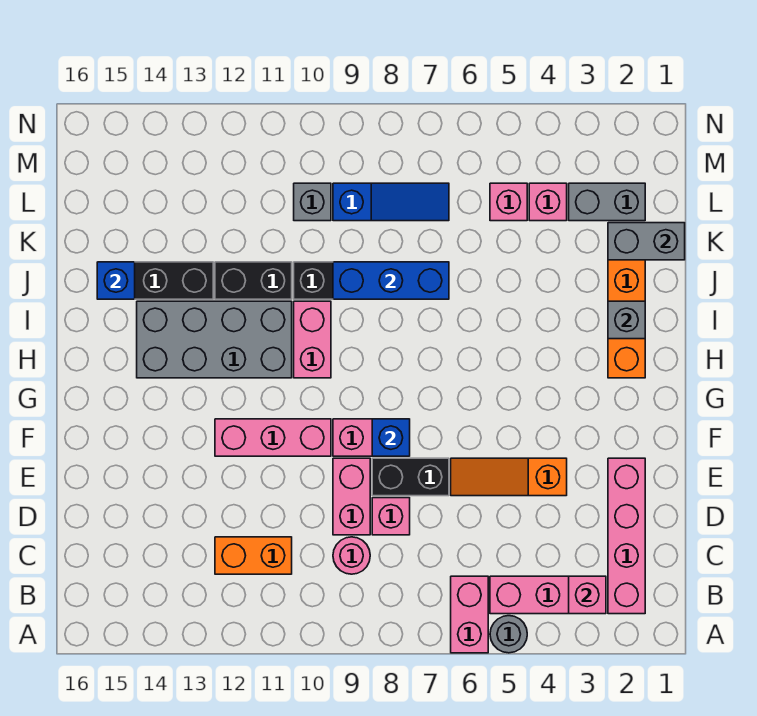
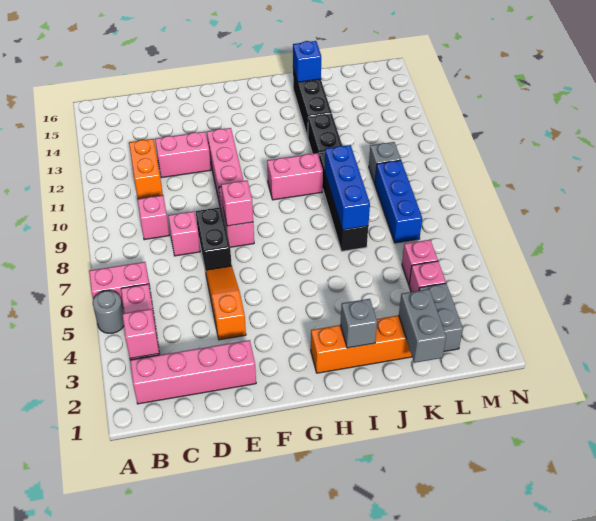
pink 1x1 round brick [333,537,370,574] -> pink 1x1 brick [138,195,169,240]
pink 1x2 brick [333,458,370,535] -> pink 1x2 brick moved to [155,132,211,178]
blue 1x1 brick [372,419,410,456] -> pink 1x1 brick [221,180,253,226]
grey 2x4 brick [137,301,292,378] -> none
blue 1x3 slope [333,183,449,221] -> blue 1x3 brick [375,160,422,243]

